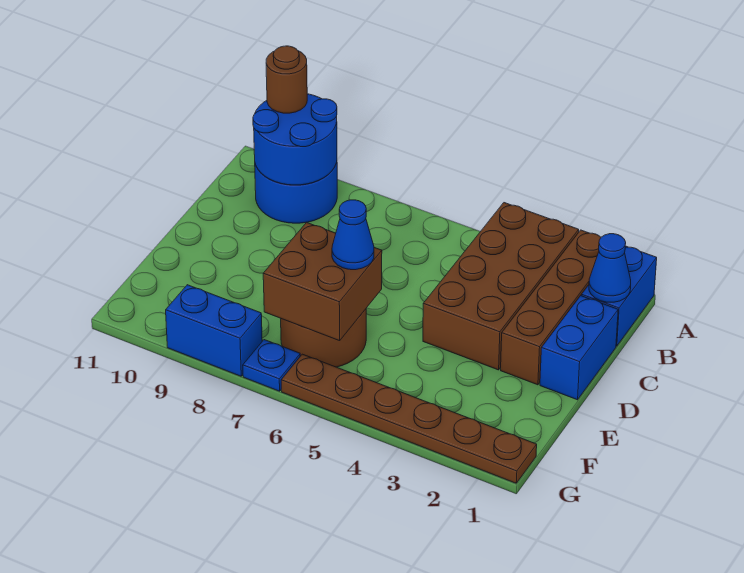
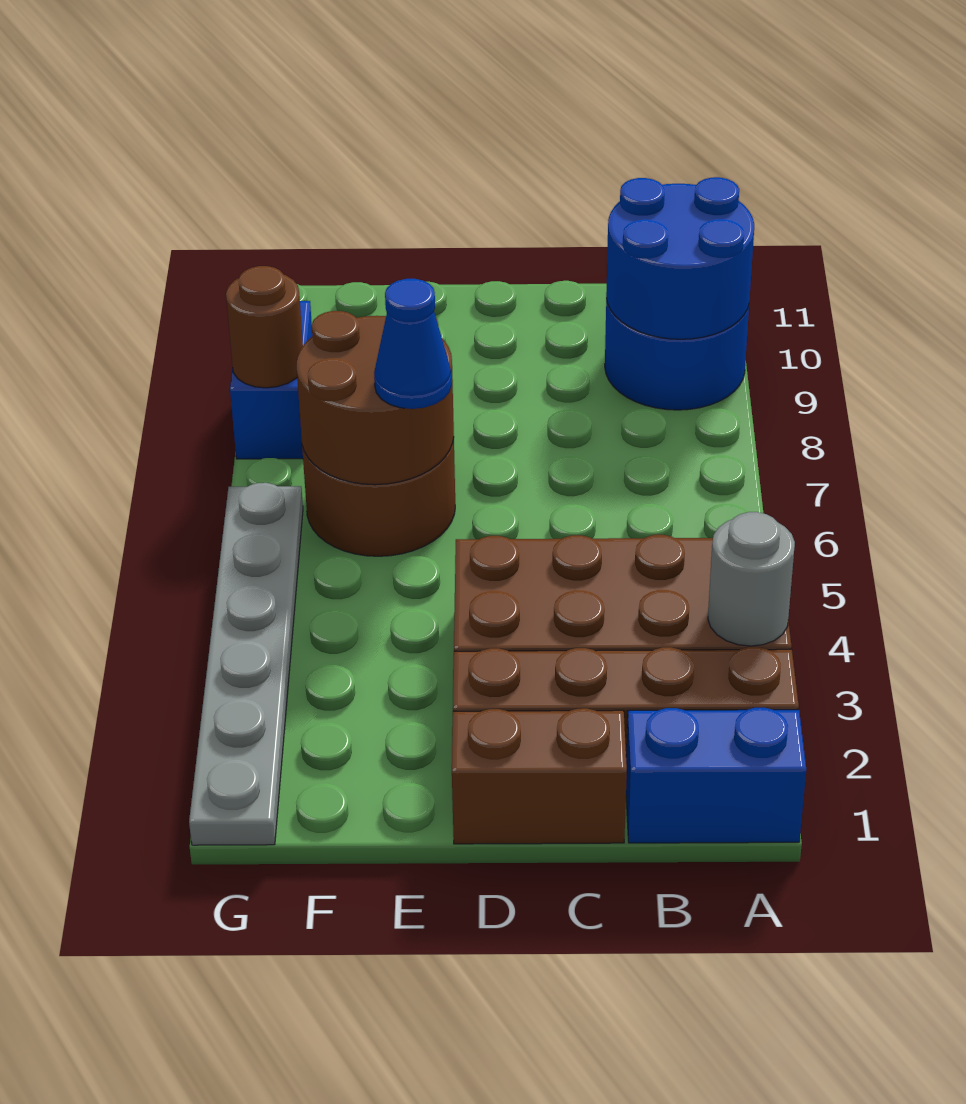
none -> grey 1x1 round brick [708,512,795,646]
brown 1x1 round brick [266,46,307,113] -> brown 1x1 round brick moved to [226,266,303,388]
blue 1x1 cone [589,234,631,302] -> none
blue 1x2 brick [540,296,618,400] -> brown 1x2 brick [452,708,627,844]
brown 2x2 brick [263,222,382,341] -> brown 2x2 round brick [296,311,454,485]
brown 1x6 plate [281,354,537,483] -> grey 1x6 plate [189,483,303,845]
blue 1x1 plate [243,340,300,391] -> none

